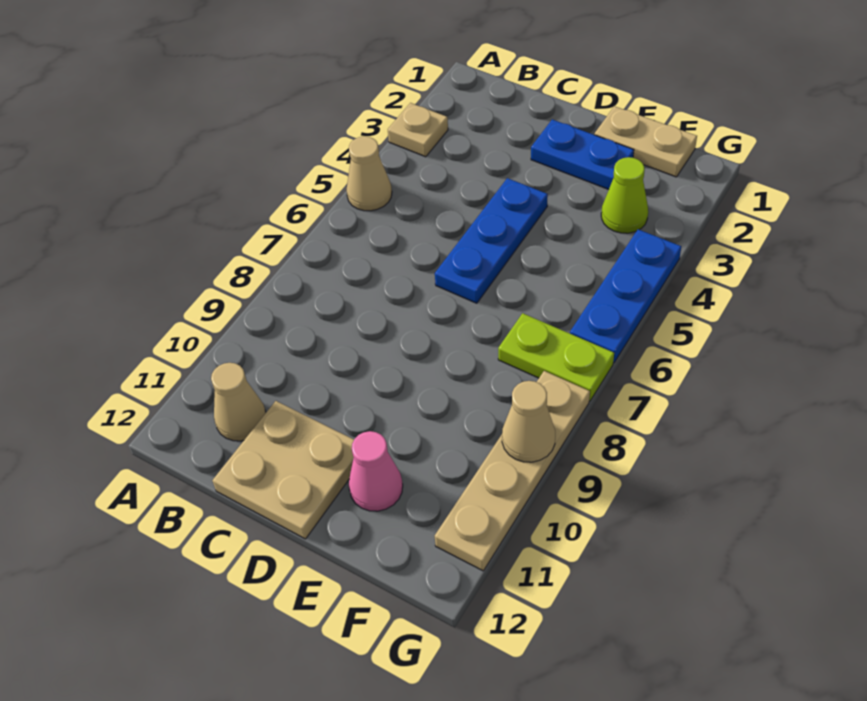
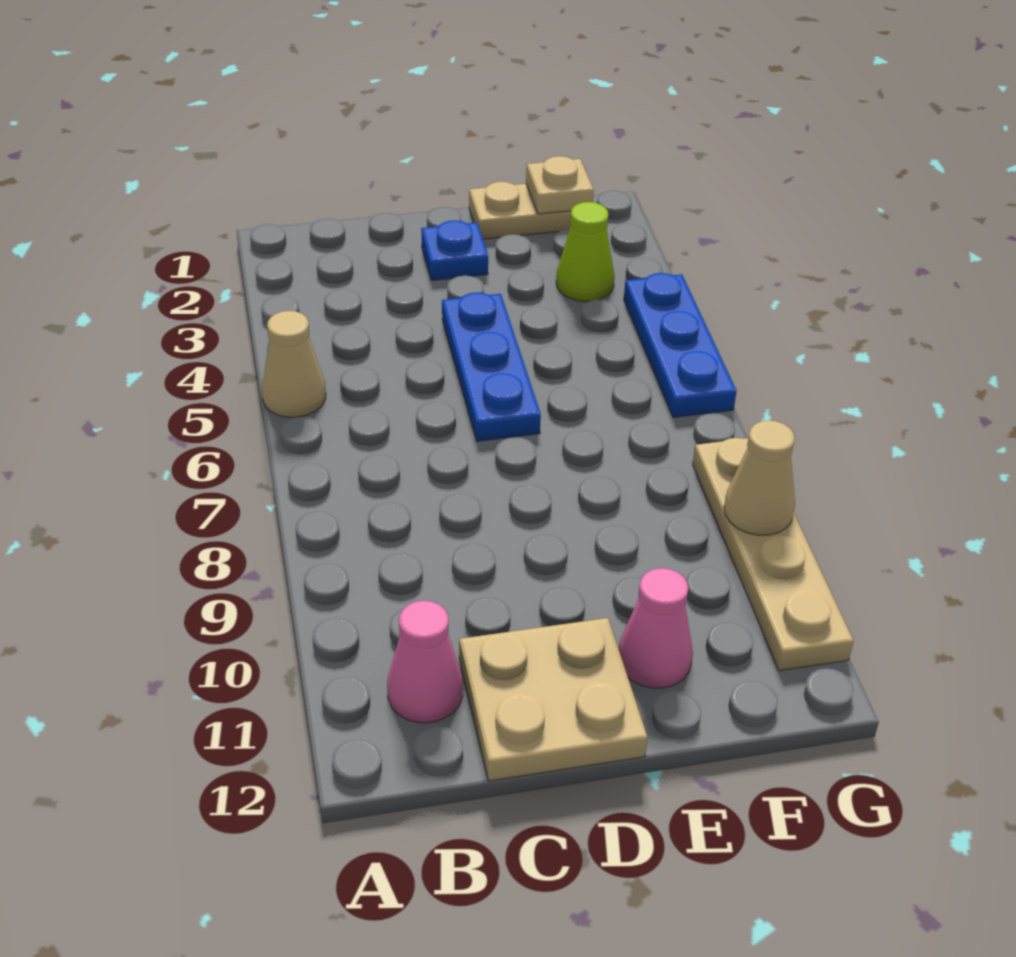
tan 1x1 plate [388,103,448,157] -> tan 1x1 plate moved to [526,156,594,214]
tan 1x1 cone [211,363,266,441] -> pink 1x1 cone [387,601,463,723]
blue 1x2 plate [531,119,634,189] -> blue 1x1 plate [421,220,488,280]
lime 1x2 plate [498,313,614,401] -> none

